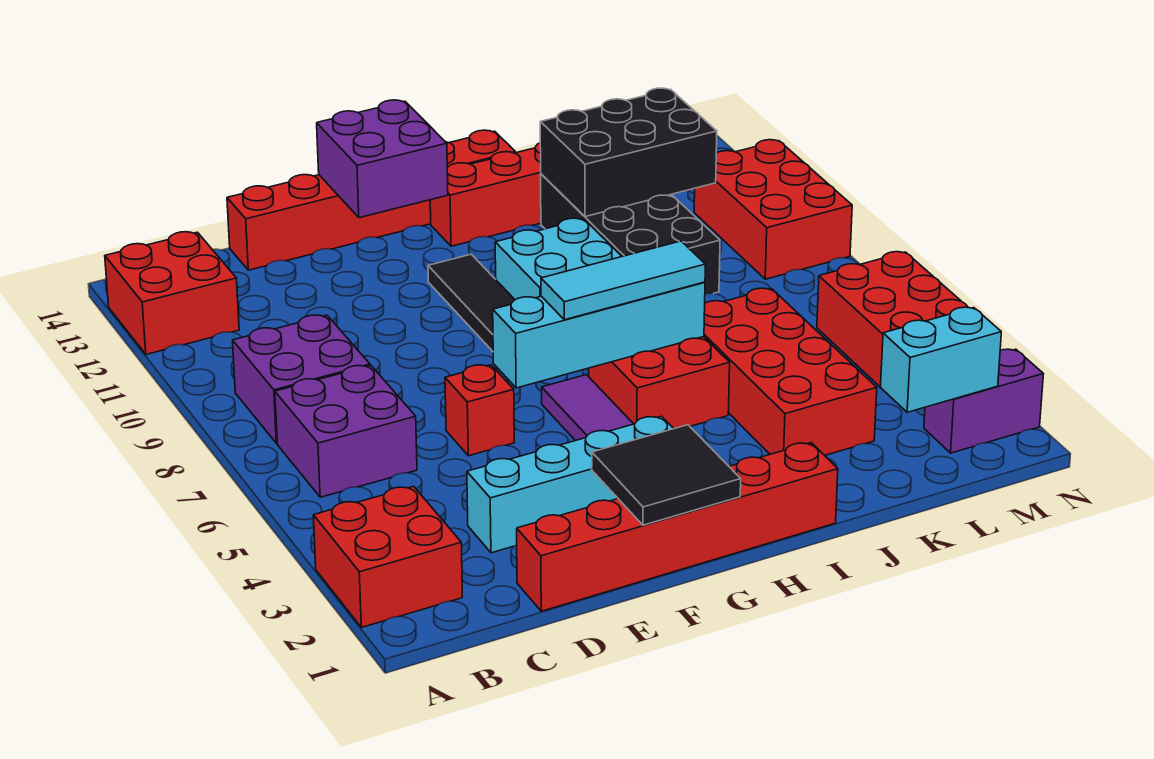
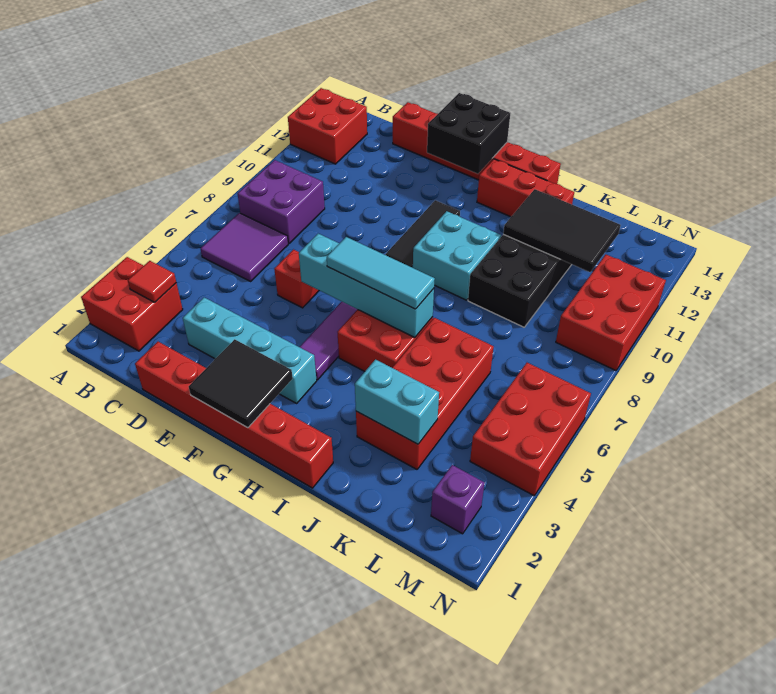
none -> red 1x1 tile [128,261,176,302]
purple 2x2 brick [275,366,417,497] -> purple 2x2 tile [201,213,288,281]
purple 2x2 brick [317,100,448,218] -> black 2x2 brick [427,93,510,174]
black 2x3 brick [540,88,717,217] -> black 2x3 tile [503,189,620,272]
cyan 1x2 brick [881,307,1001,412] -> cyan 1x2 brick moved to [355,360,439,444]
purple 1x2 brick [924,349,1043,453] -> purple 1x1 brick [431,465,485,534]

